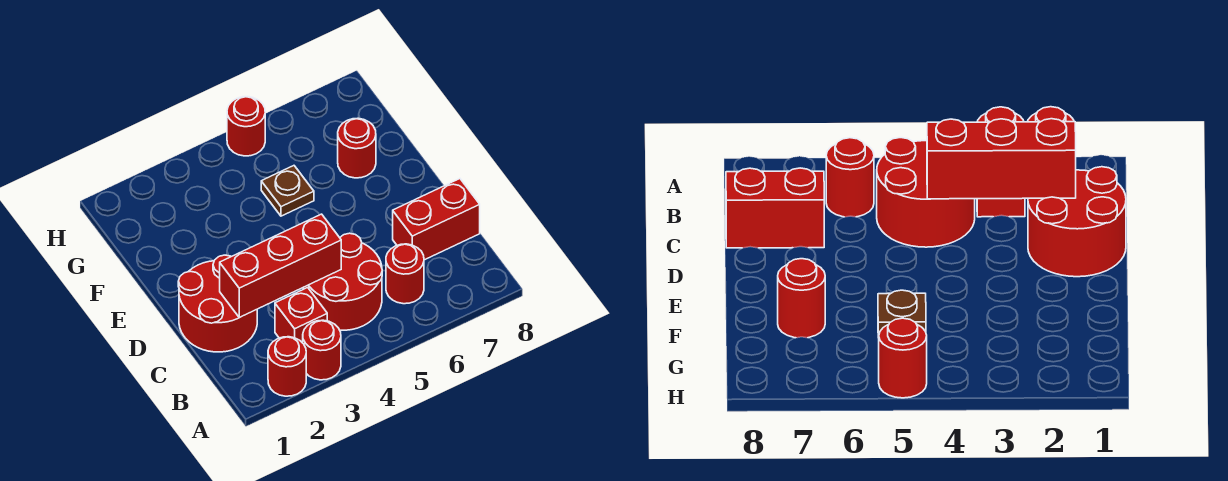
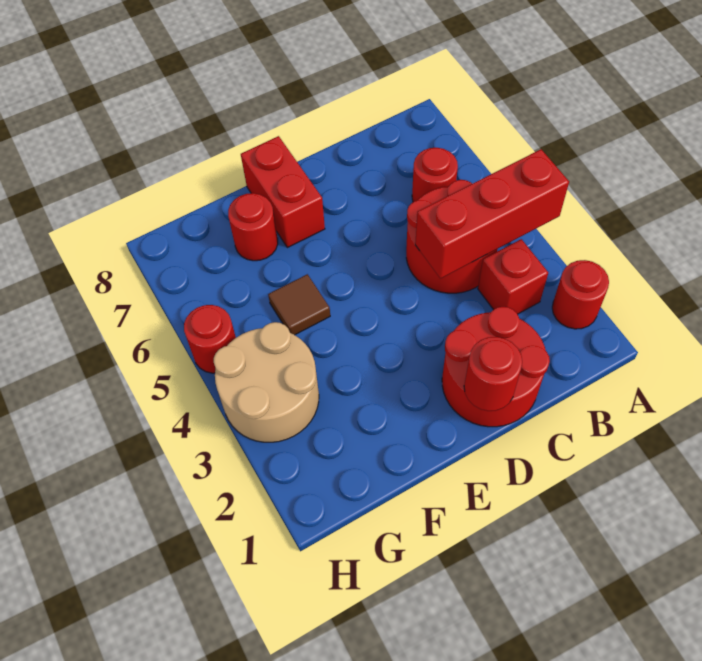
red 1x1 round brick [303,320,341,380] -> red 1x1 round brick moved to [464,337,522,411]
red 1x3 brick [220,214,341,318] -> red 1x3 brick turned to [415,149,569,279]
red 1x2 brick [393,179,480,260] -> red 1x2 brick moved to [241,136,325,248]
brown 1x1 plate [261,166,314,216] -> brown 1x1 tile [268,274,330,335]
none -> tan 2x2 round brick [214,322,319,442]

